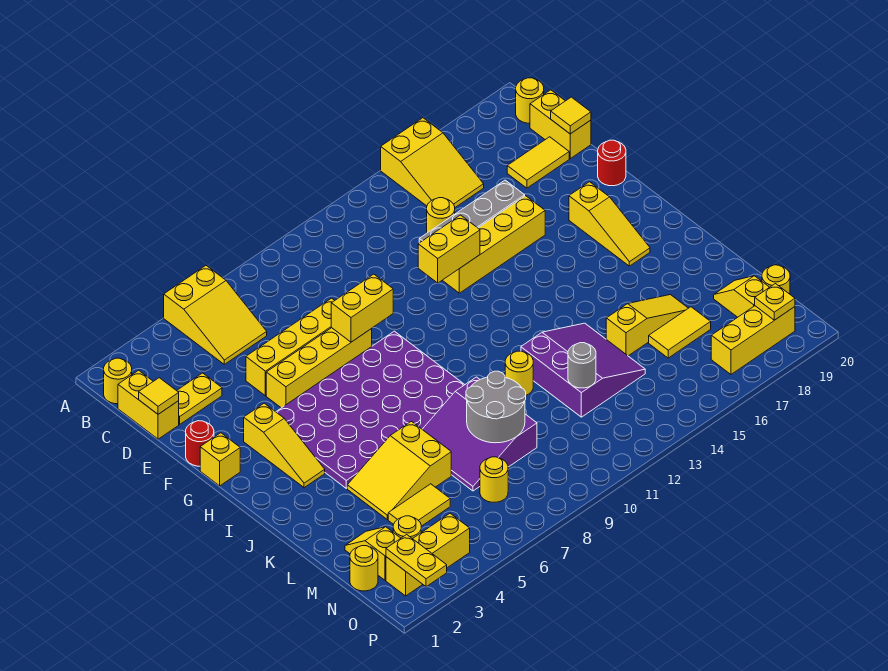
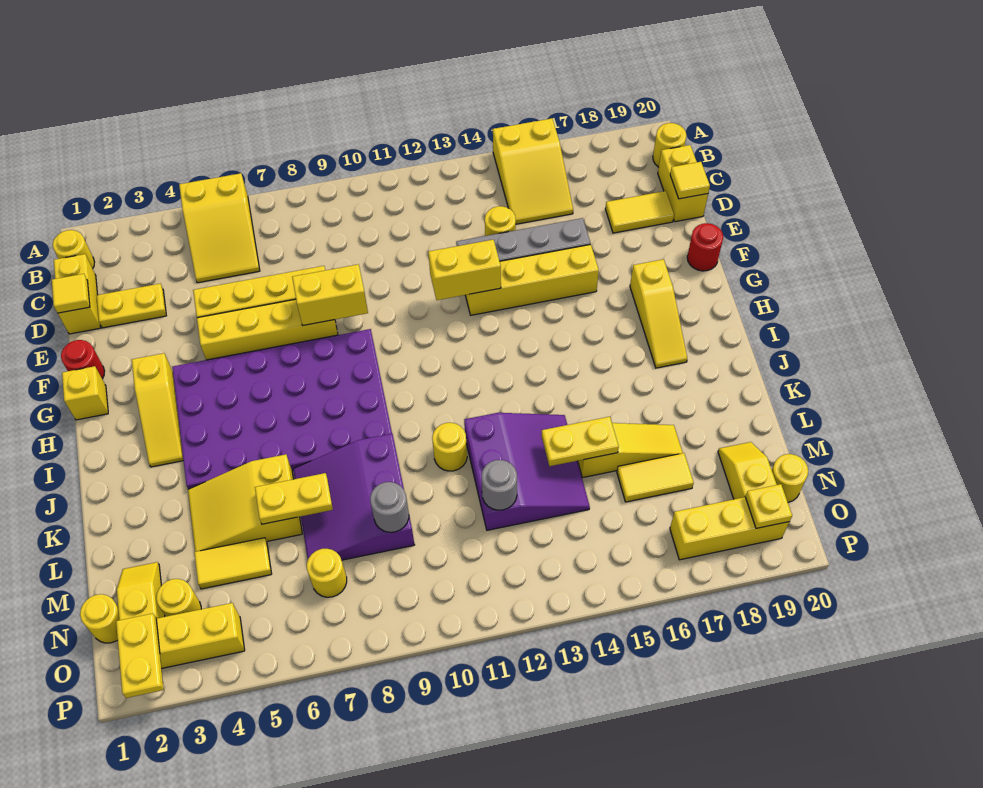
none -> yellow 1x2 plate [255,473,333,524]
grey 2x2 round brick [466,371,526,443] -> grey 1x1 round brick [370,482,409,532]
none -> yellow 1x2 plate [541,417,619,466]

